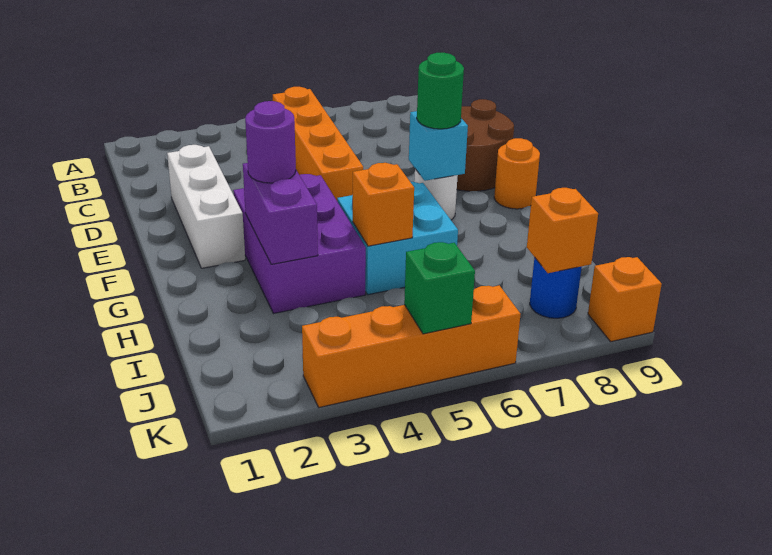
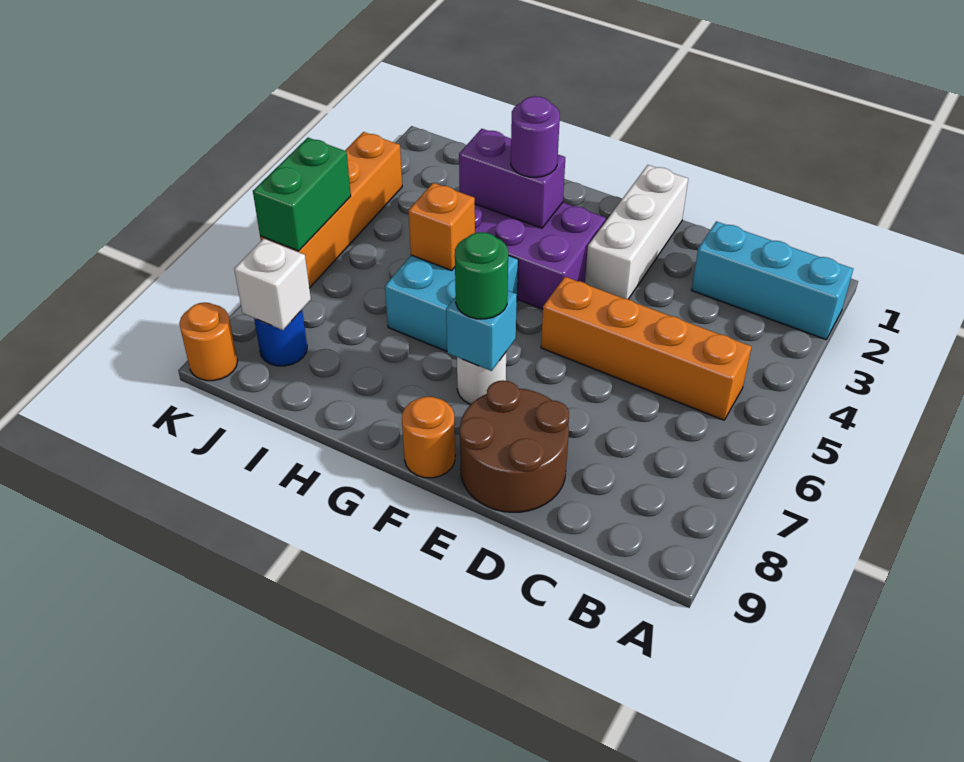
none -> cyan 1x3 brick [692,221,853,339]
white 1x3 brick [167,145,245,268] -> white 1x3 brick turned to [585,165,688,299]
orange 1x1 brick [527,188,598,273] -> white 1x1 brick [234,239,311,330]
green 1x1 brick [404,242,475,334] -> green 1x2 brick [253,138,351,251]
orange 1x1 brick [588,257,662,342] -> orange 1x1 round brick [179,302,238,381]

